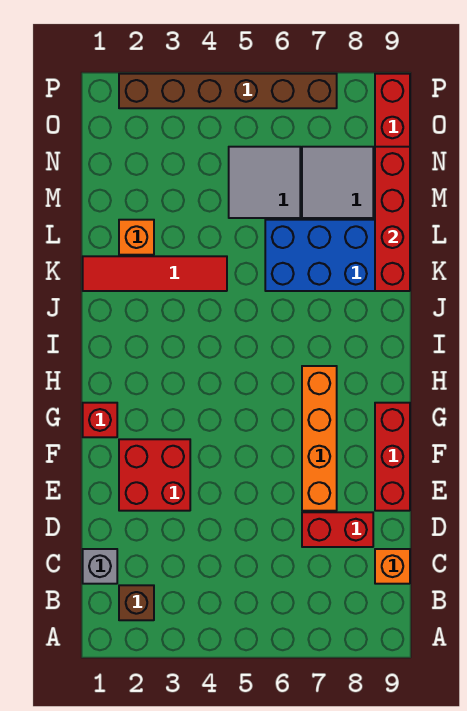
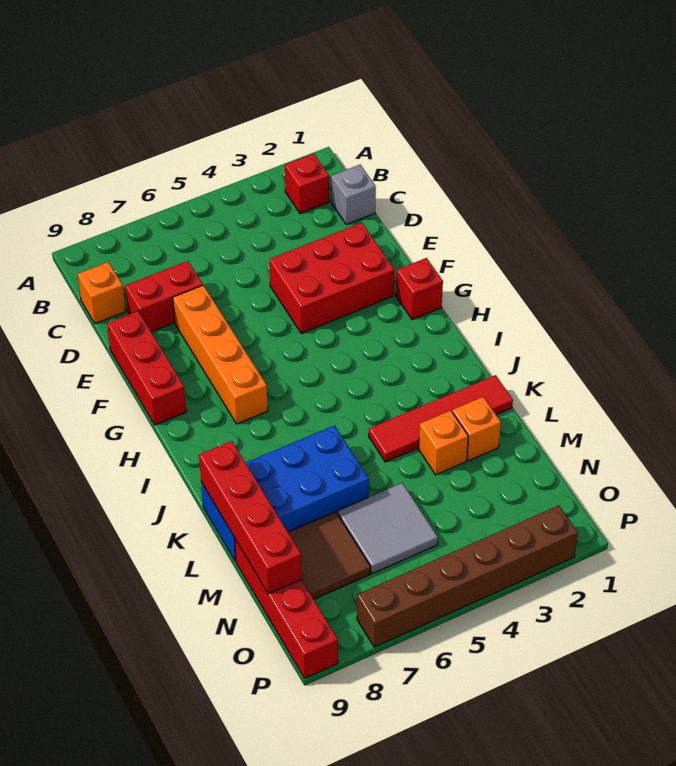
brown 1x1 brick [119,585,154,620] -> red 1x1 brick [285,154,329,214]
red 2x2 brick [119,439,190,511] -> red 2x3 brick [269,223,395,333]
none -> orange 1x1 brick [419,411,468,475]
grey 2x2 tile [302,147,373,218] -> brown 2x2 tile [288,512,371,599]

